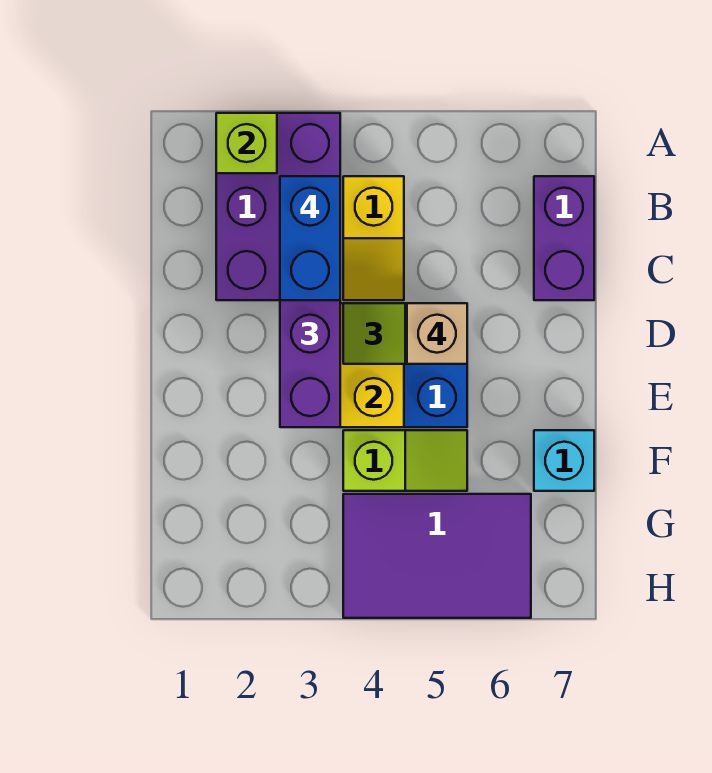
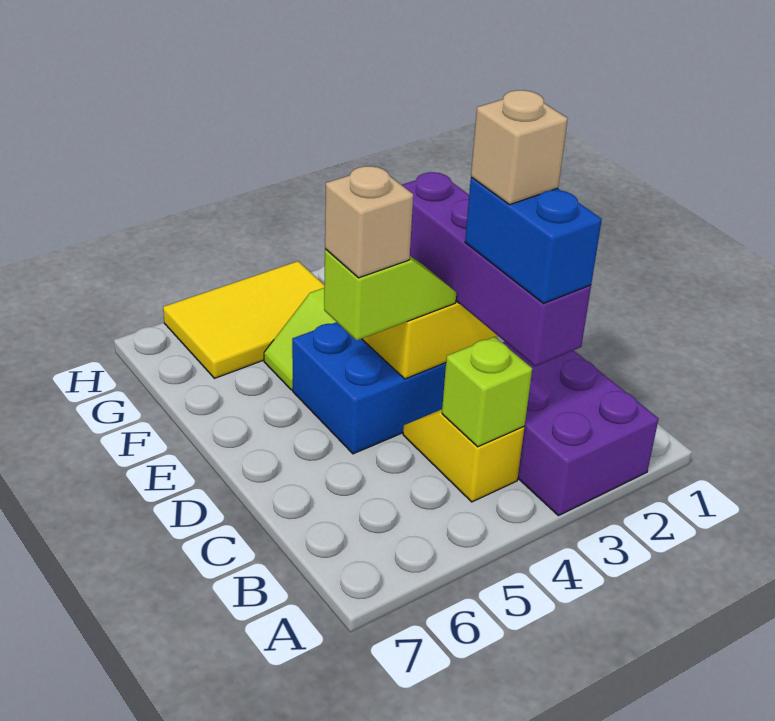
lime 1x1 brick [216,113,277,173] -> lime 1x1 brick moved to [442,337,532,447]
purple 1x2 brick [534,176,594,300] -> none
none -> tan 1x1 brick [471,90,568,205]
cyan 1x1 brick [534,430,594,491] -> none
purple 2x3 tile [343,494,531,618] -> yellow 2x3 tile [163,261,325,378]

